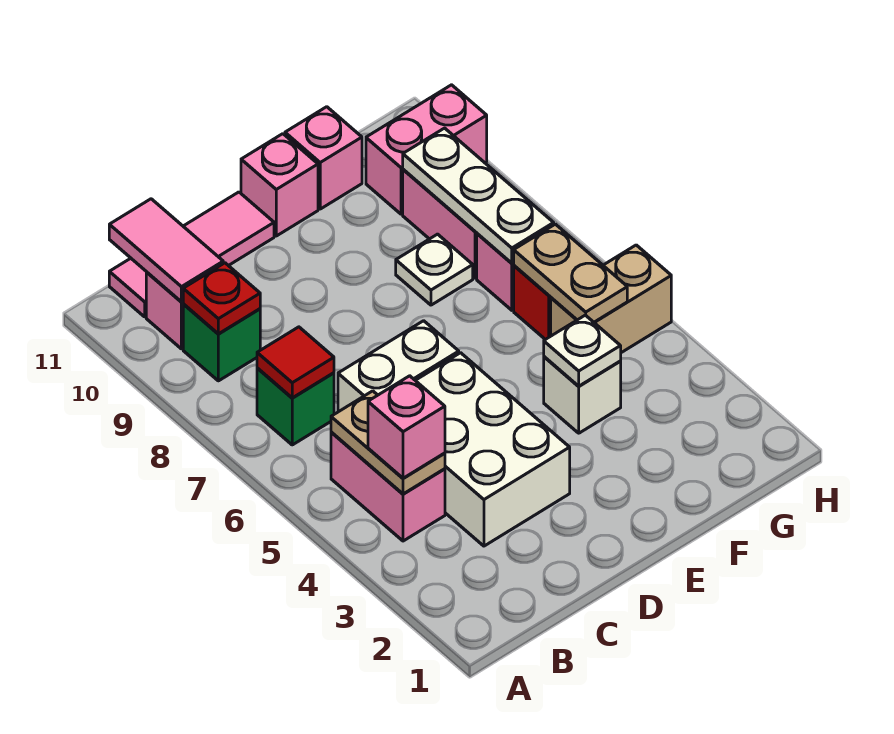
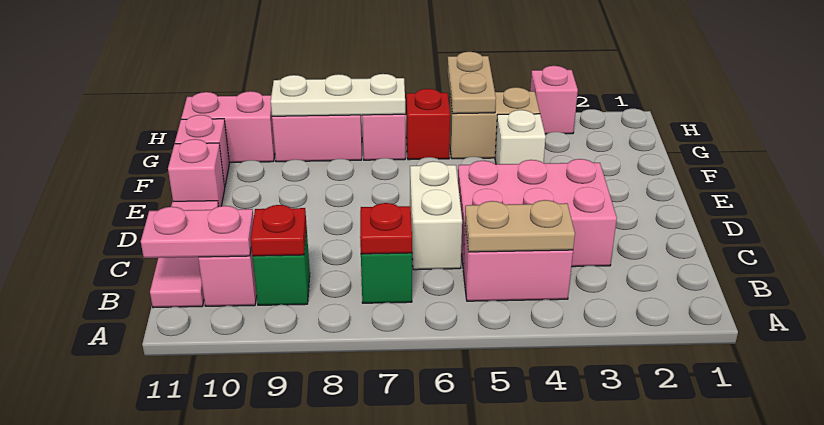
pink 1x1 brick [368,376,445,478] -> pink 1x1 brick moved to [530,66,578,134]
red 1x1 tile [257,327,334,398] -> red 1x1 plate [360,203,412,254]
pink 1x2 tile [109,199,223,302] -> pink 1x2 plate [141,206,254,258]
white 2x3 brick [415,353,570,546] -> pink 2x3 brick [458,159,617,267]
white 1x1 plate [544,315,621,386] -> none
white 1x1 plate [396,234,473,305] -> none
tan 1x2 brick [551,245,671,353] -> tan 1x2 brick turned to [450,87,540,159]
tan 1x2 plate [514,224,627,322] -> tan 1x2 plate turned to [447,52,496,114]
pink 1x2 brick [366,85,487,214] -> pink 1x2 brick turned to [181,91,275,163]

